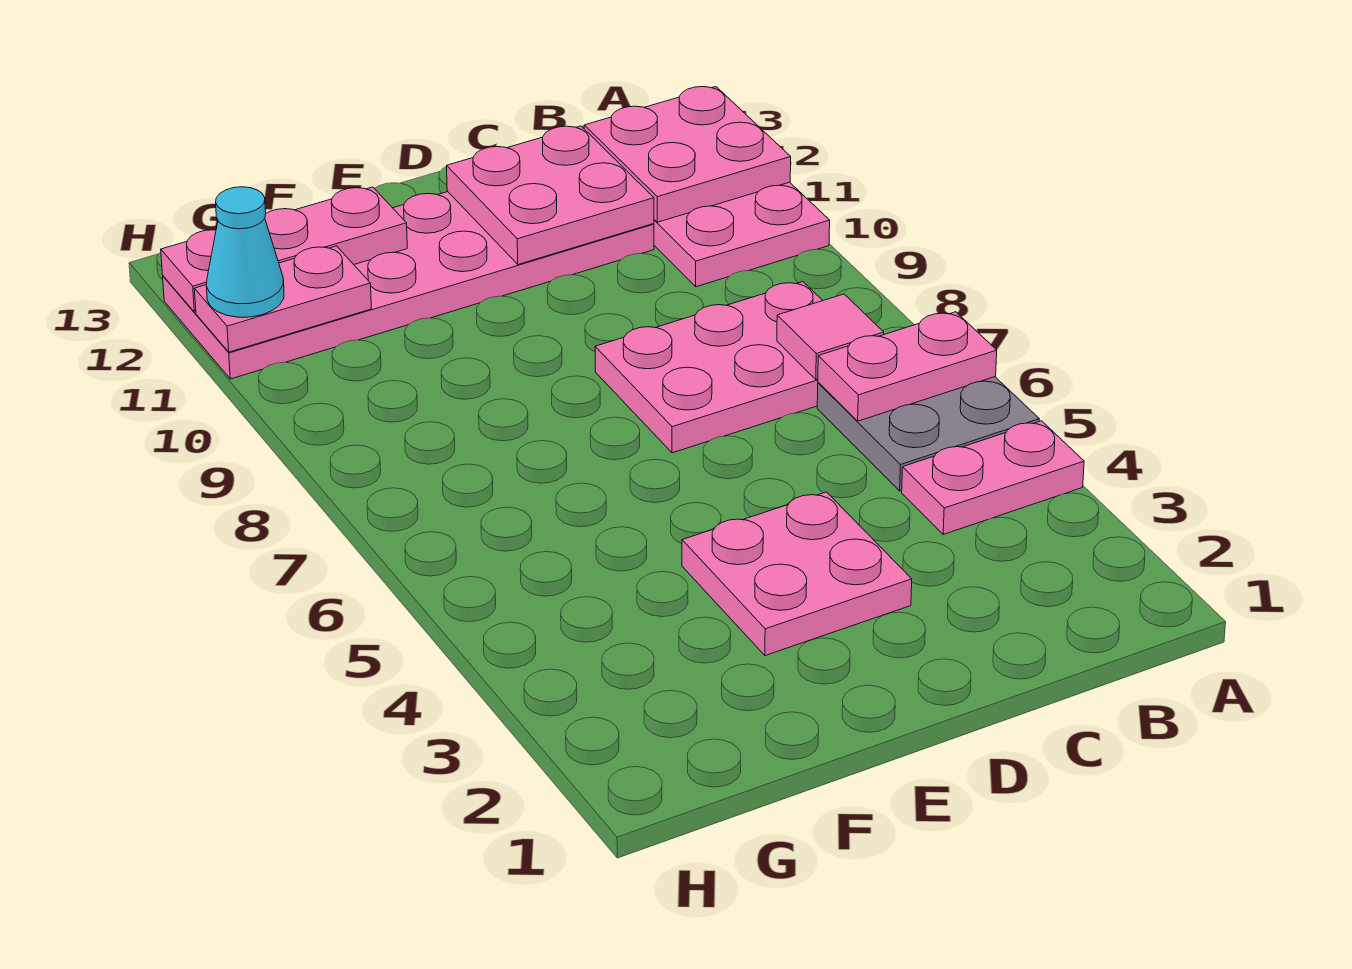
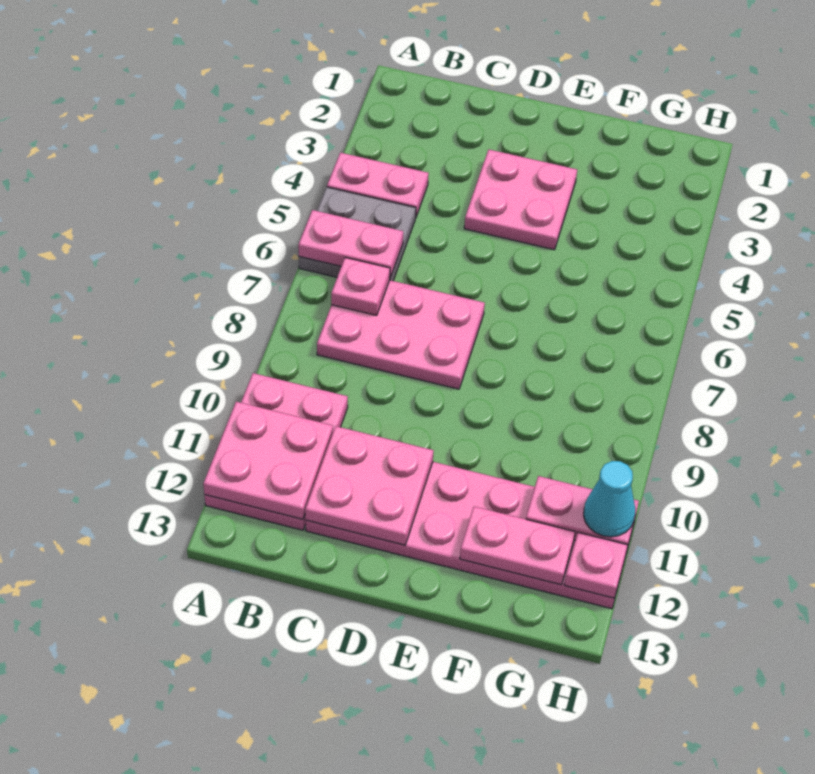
pink 1x1 tile [777,294,884,380] -> pink 1x1 plate [331,257,390,315]

